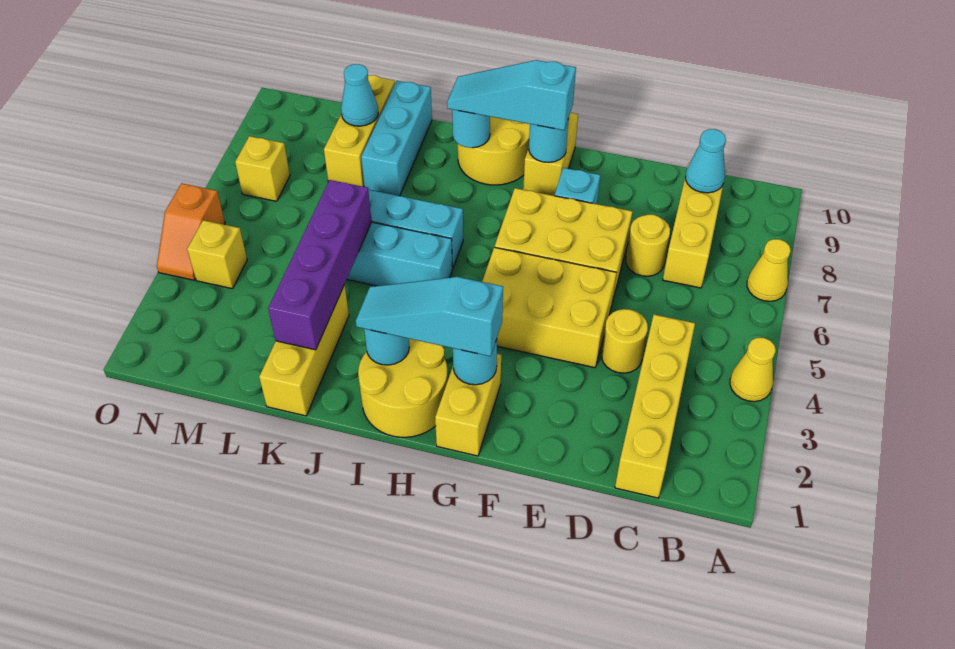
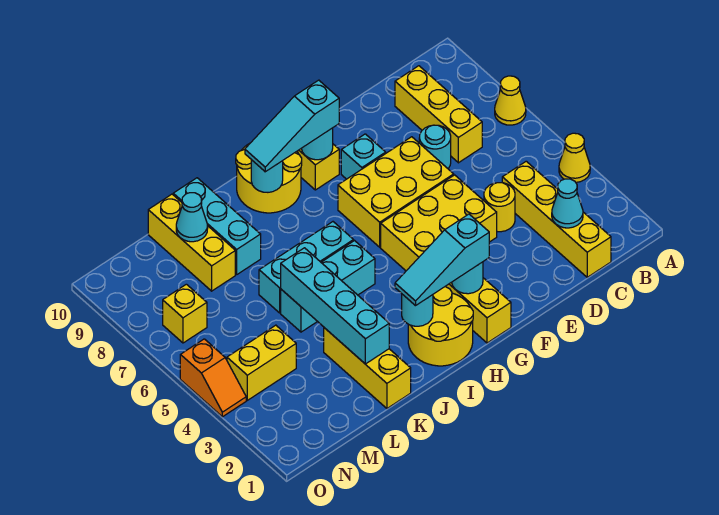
cyan 1x1 cone [686,129,726,193] -> cyan 1x1 cone moved to [552,179,583,228]
yellow 1x1 round brick [626,215,670,276] -> cyan 1x1 round brick [419,125,451,169]
purple 1x4 brick [268,180,372,350] -> cyan 1x4 brick [281,248,389,364]
yellow 1x1 brick [187,220,247,289] -> yellow 1x2 brick [227,325,296,400]

